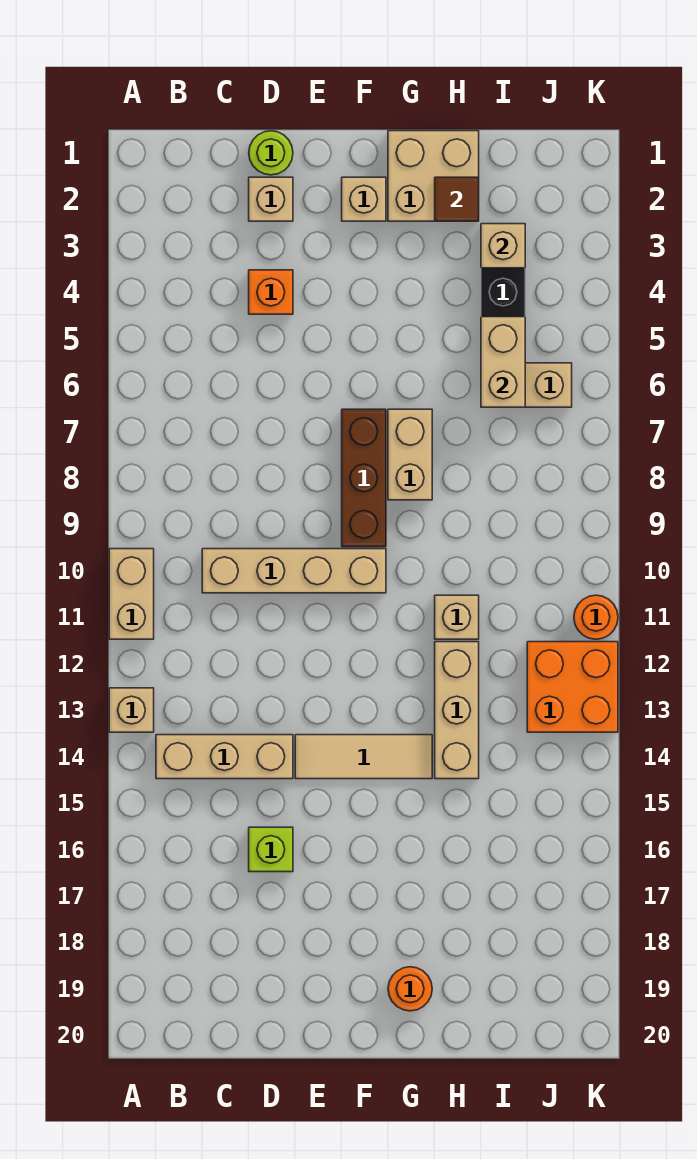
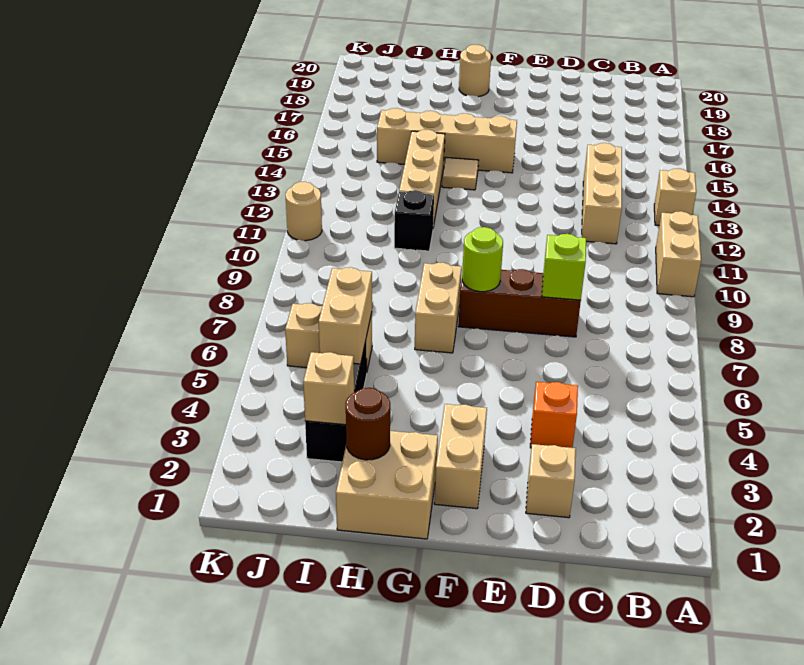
tan 1x3 brick [156,735,293,779] -> tan 1x3 brick turned to [582,143,622,244]
tan 1x4 brick [202,549,386,593] -> tan 1x4 brick moved to [377,108,517,173]
lime 1x1 round brick [249,131,293,175] -> lime 1x1 round brick moved to [462,227,503,292]
lime 1x1 brick [249,827,293,872] -> lime 1x1 brick moved to [542,234,586,300]
tan 1x3 tile [295,735,432,779] -> tan 1x1 tile [442,157,479,190]
tan 1x1 brick [342,177,386,221] -> tan 1x2 brick [434,404,487,509]
brown 1x3 brick [342,409,386,547] -> brown 1x3 brick turned to [458,269,581,337]
orange 1x1 round brick [388,967,432,1011] -> tan 1x1 round brick [459,45,491,97]
brown 1x1 tile [435,177,479,221] -> brown 1x1 round brick [346,388,390,460]
tan 1x1 brick [435,595,479,639] -> black 1x1 brick [394,190,434,251]
orange 2x2 brick [527,642,618,732] -> none
orange 1x1 round brick [574,595,618,639] -> tan 1x1 round brick [286,182,322,241]

